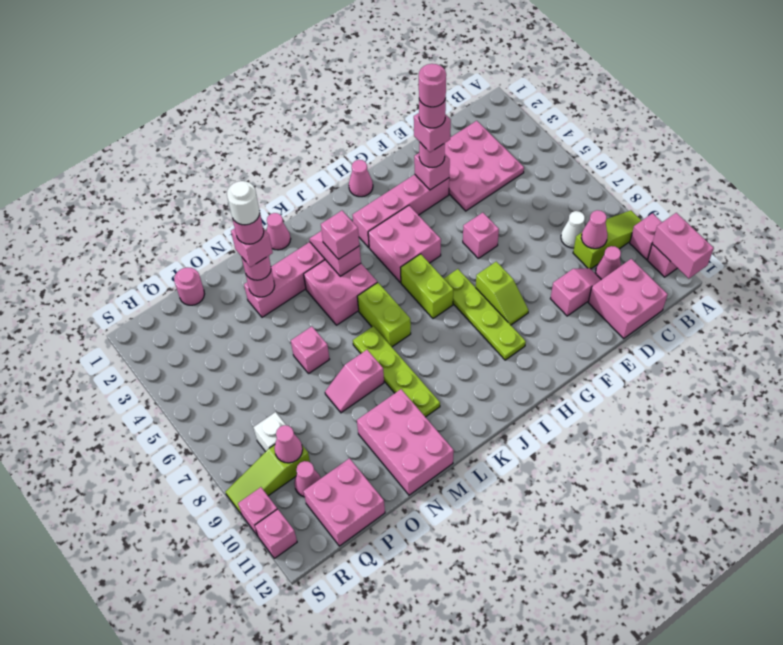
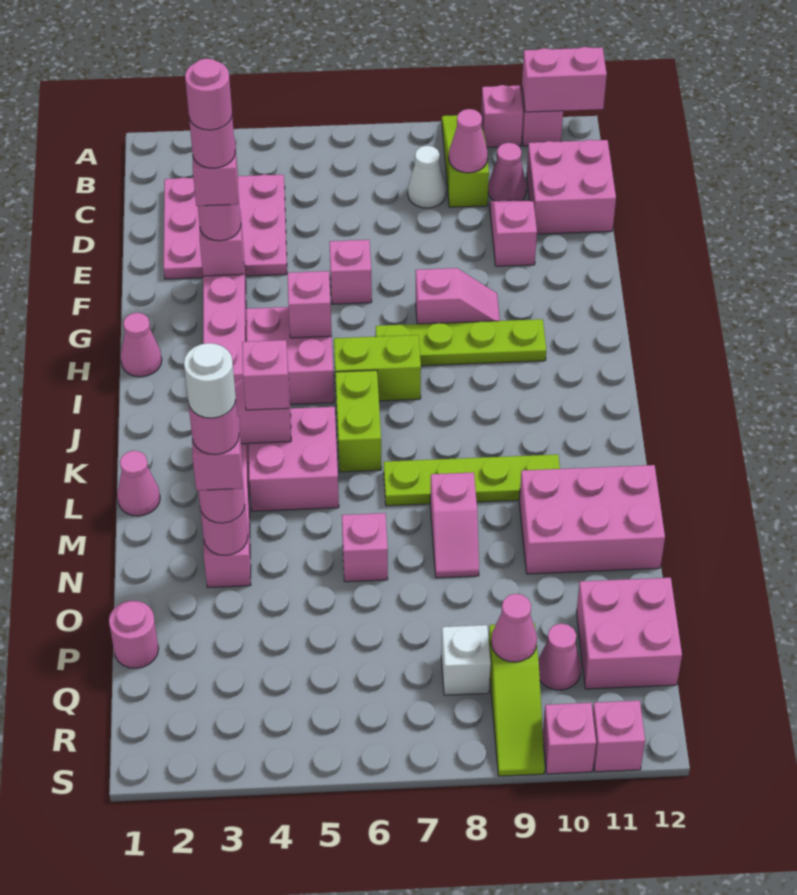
lime 1x2 slope [476,262,529,325] -> pink 1x2 slope [416,268,500,324]
none -> pink 1x1 brick [287,271,332,338]
lime 1x2 brick [357,282,411,347] -> lime 1x2 brick turned to [335,370,381,472]

